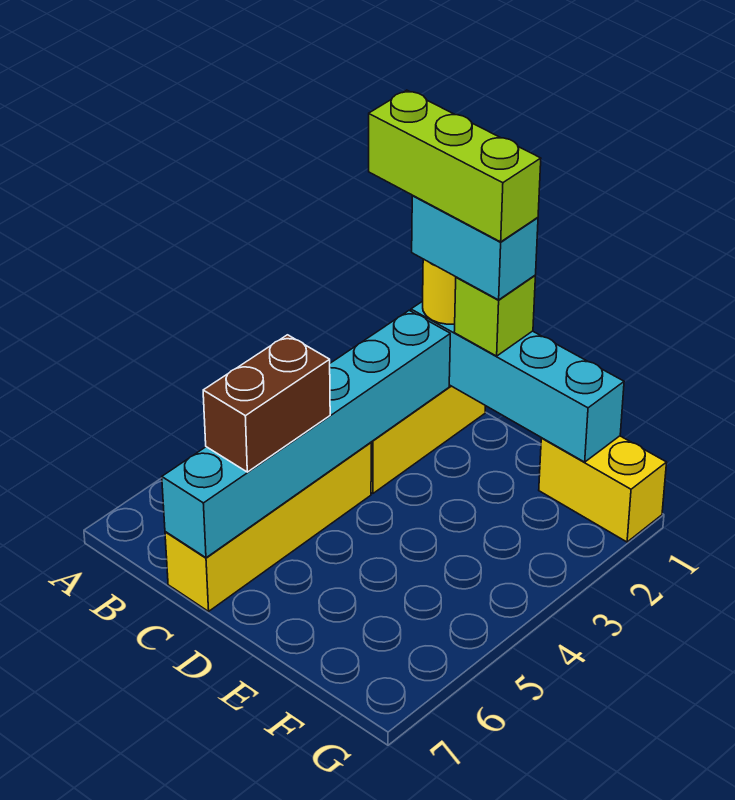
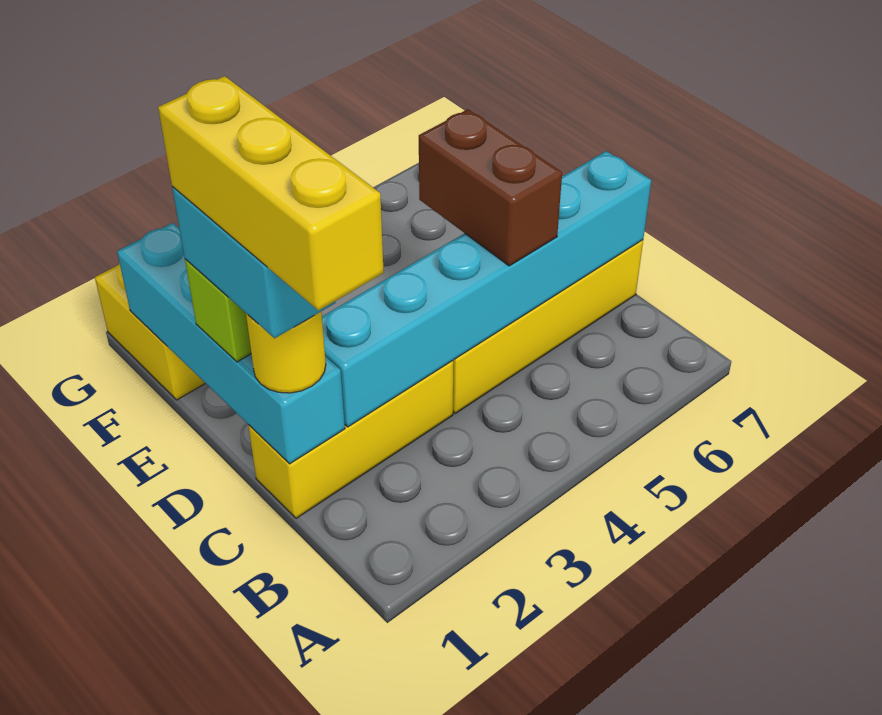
lime 1x3 brick [369,90,541,242] -> yellow 1x3 brick [158,76,384,311]
brown 1x2 brick [203,335,330,472] -> brown 1x2 brick turned to [419,109,562,266]

